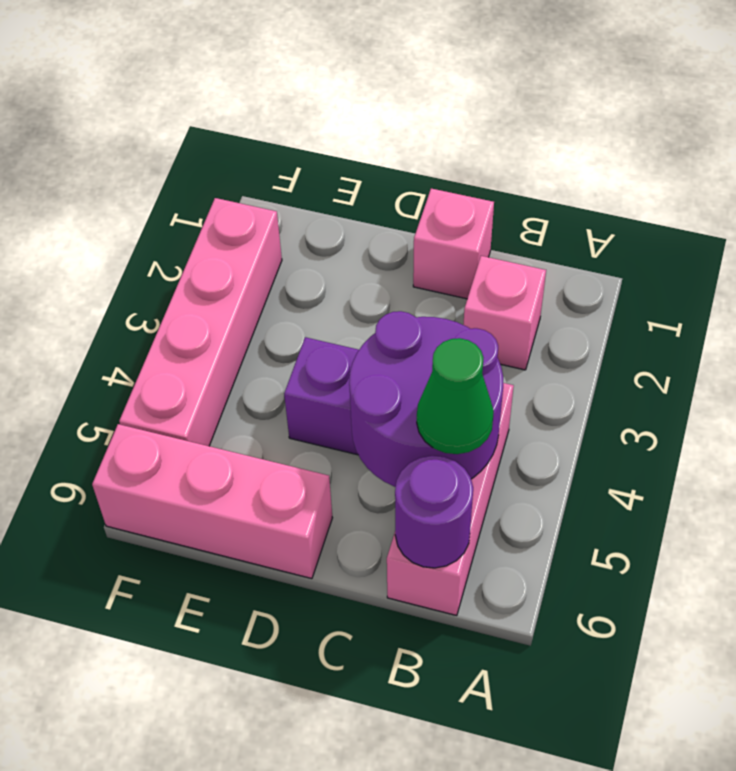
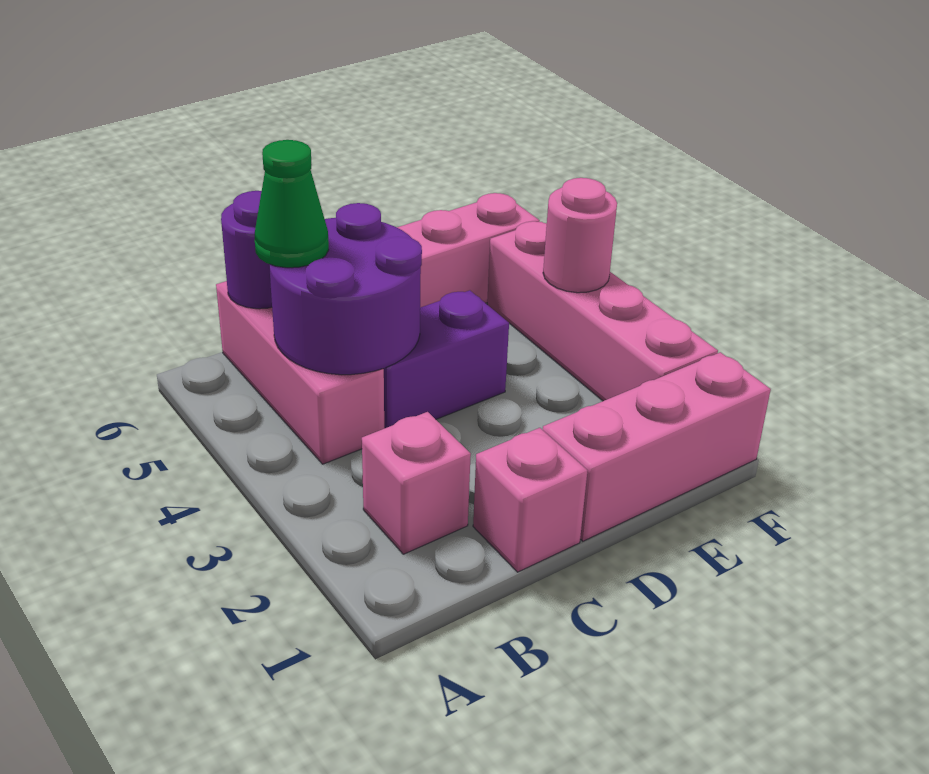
none -> pink 1x3 brick [543,352,771,541]
none -> pink 1x1 round brick [543,178,617,293]

